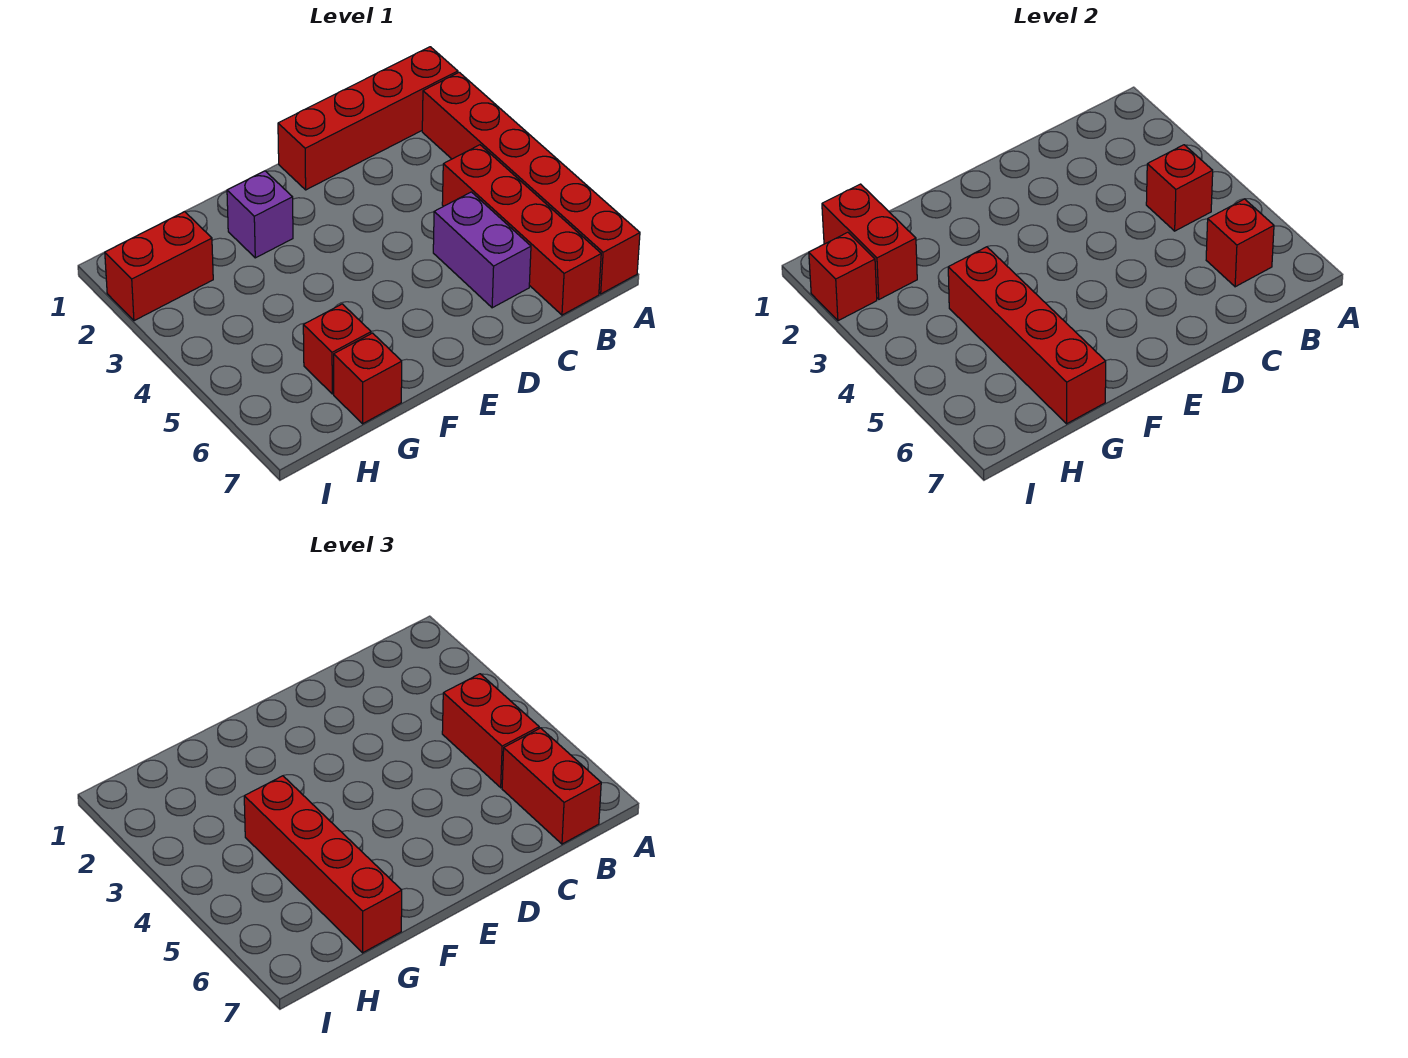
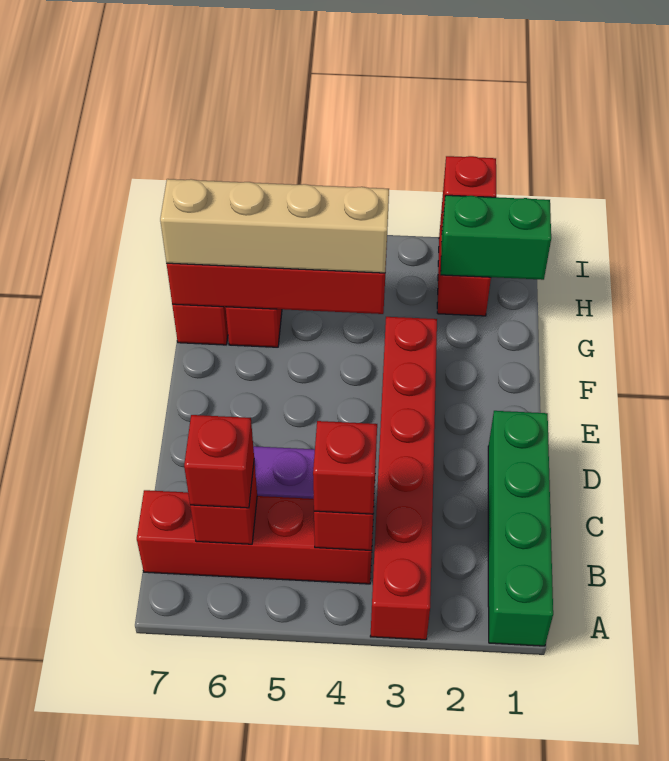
red 1x4 brick [278,47,458,190] -> green 1x4 brick [488,411,553,646]
red 1x6 brick [422,72,640,294] -> red 1x6 brick turned to [370,317,437,640]
red 1x2 brick [442,674,539,788] -> red 1x1 brick [313,421,377,514]
red 1x2 brick [502,728,601,844] -> red 1x1 brick [184,415,254,508]
purple 1x1 brick [227,171,293,258] -> none
red 1x4 brick [244,776,402,953] -> tan 1x4 brick [160,179,389,273]
red 1x2 brick [822,184,917,299] -> green 1x2 brick [441,195,551,280]

